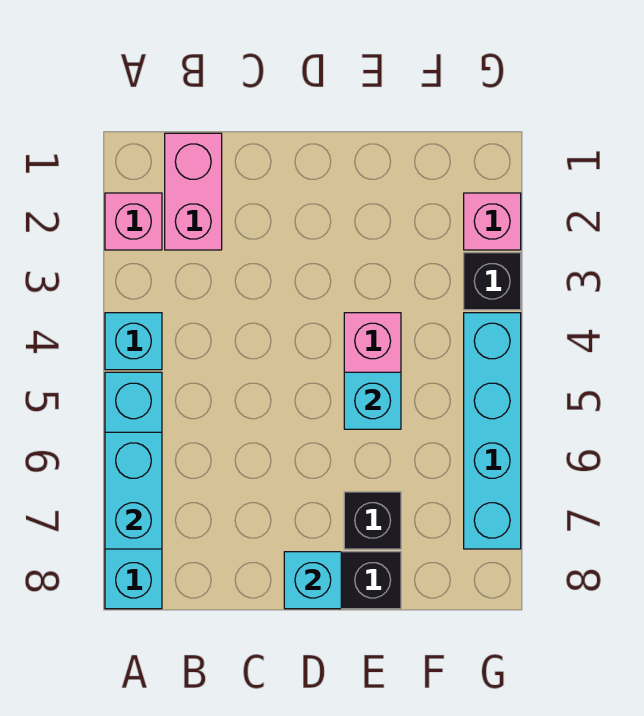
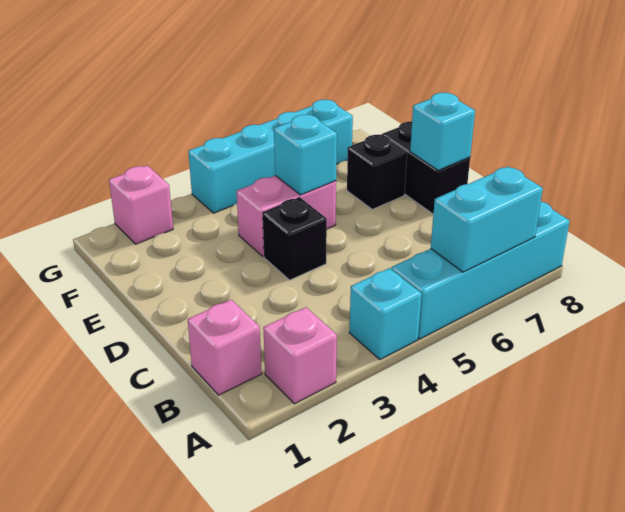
pink 1x2 brick [165,133,222,250] -> pink 1x1 brick [188,300,262,395]
black 1x1 brick [464,253,521,310] -> black 1x1 brick moved to [263,197,327,280]

